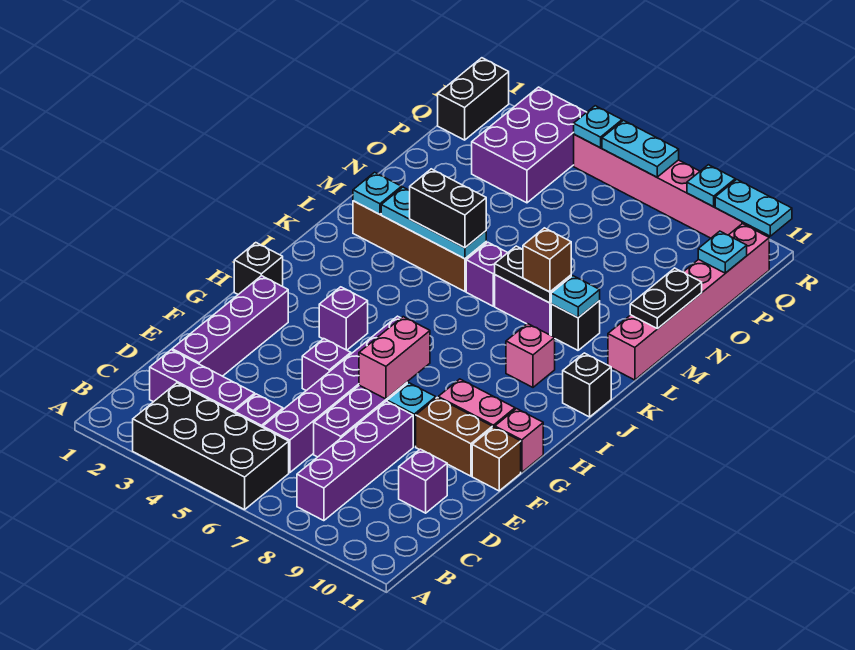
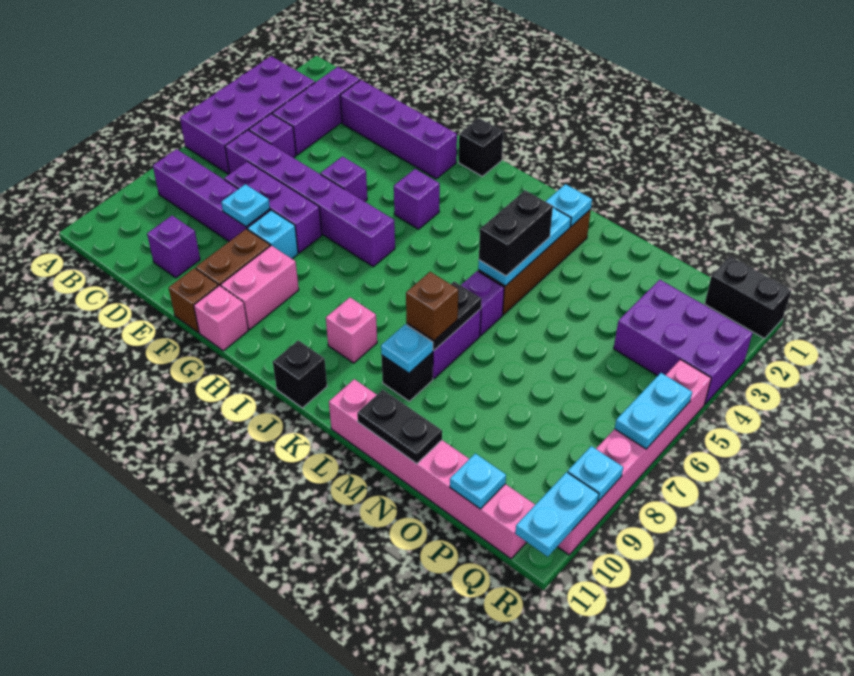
black 2x4 brick [133,383,289,510] -> purple 2x4 brick [180,56,315,174]
pink 1x2 brick [359,317,430,399] -> none
cyan 1x1 plate [574,106,622,148] -> cyan 1x1 plate moved to [221,184,270,227]

